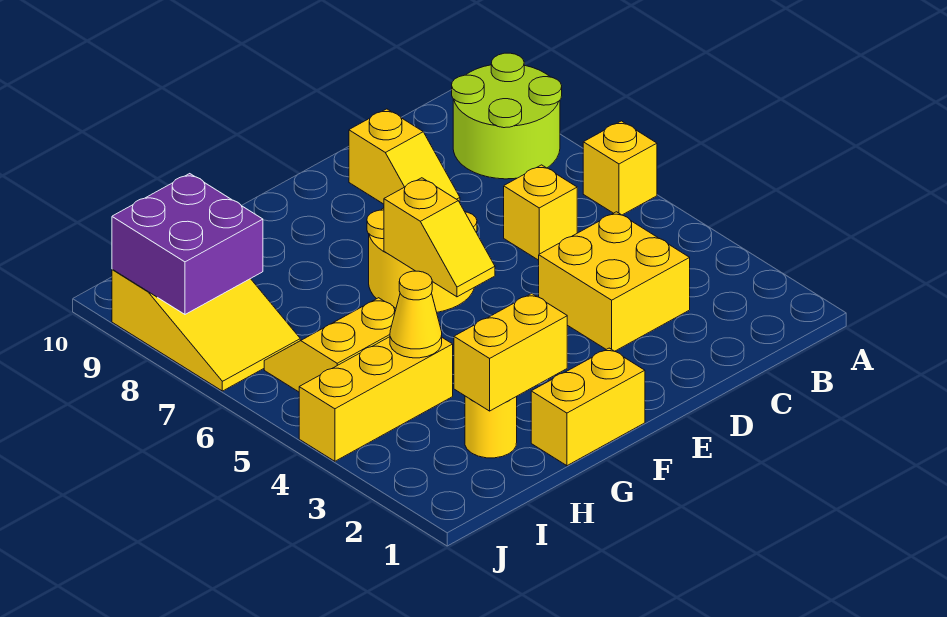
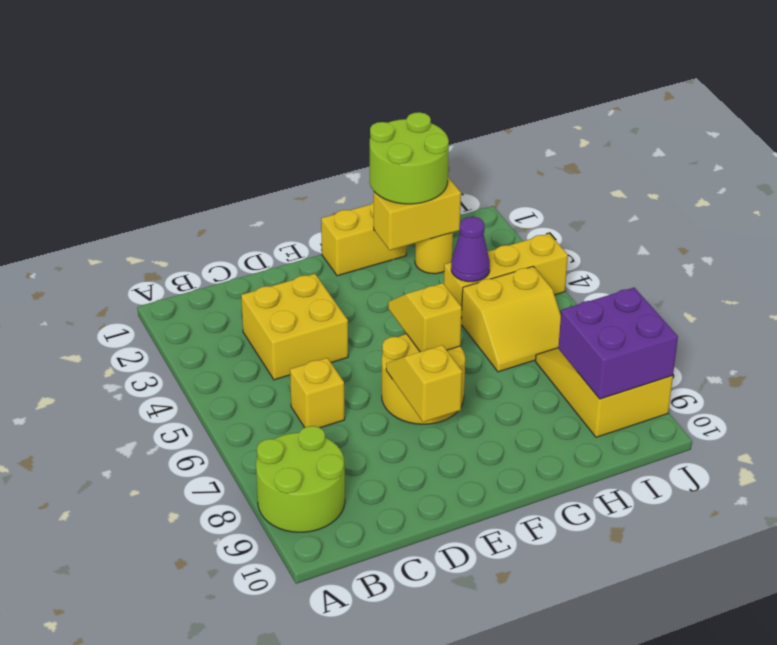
yellow 1x1 brick [583,121,657,215] -> none
none -> lime 2x2 round brick [370,112,449,204]
yellow 1x1 cone [390,271,442,358] -> purple 1x1 cone [451,217,490,282]

